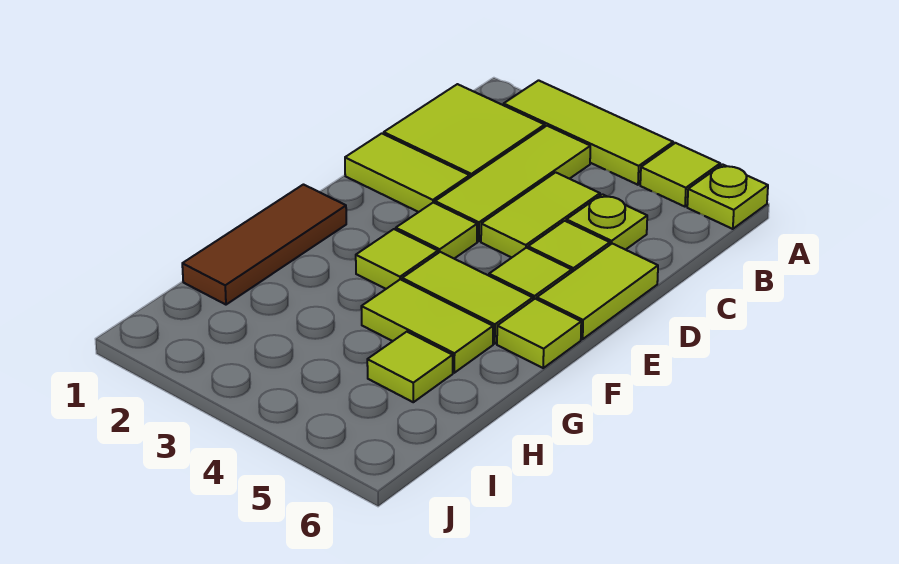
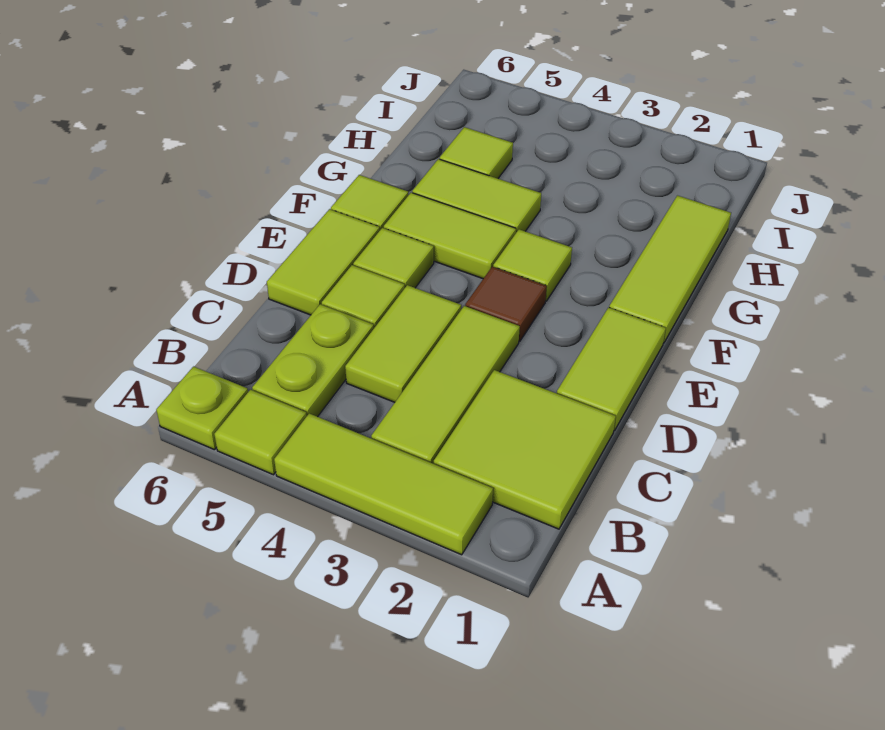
lime 1x1 plate [566,194,647,250] -> lime 1x2 plate [252,304,374,417]
lime 1x2 tile [345,133,470,212] -> lime 1x2 tile turned to [557,308,666,431]
lime 1x1 tile [396,203,477,258] -> brown 1x1 tile [465,267,547,341]
brown 1x3 tile [182,185,346,305] -> lime 1x3 tile [609,196,731,343]

